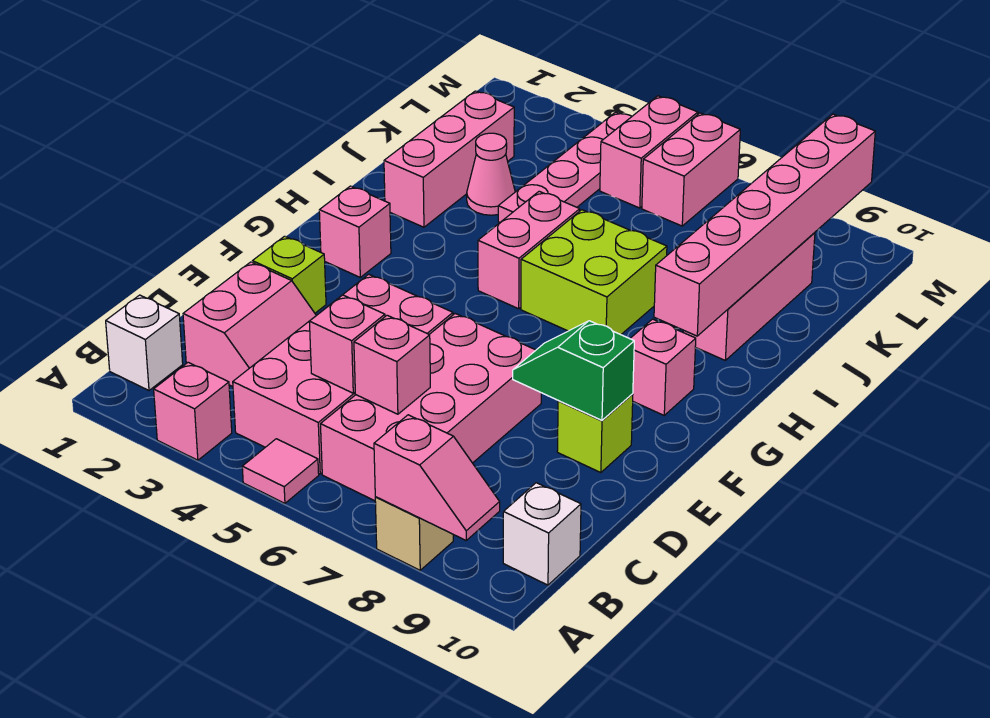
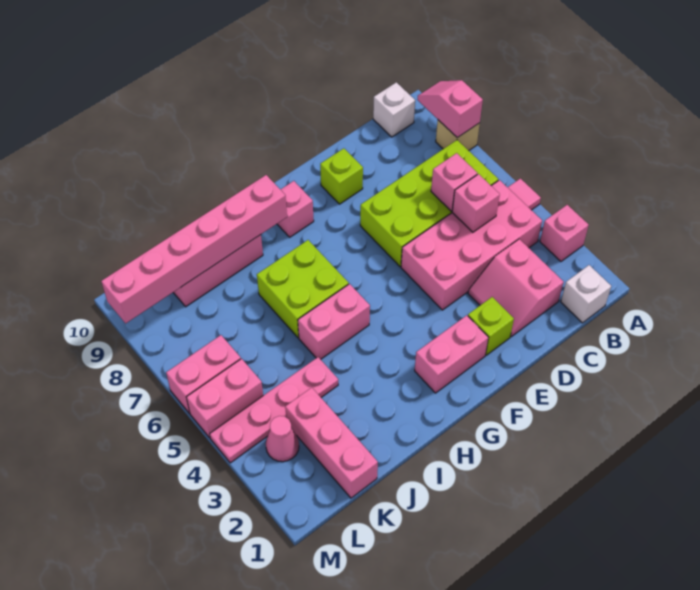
pink 2x4 brick [321,314,541,501] -> lime 2x4 brick [360,140,498,267]
pink 2x2 slope [183,262,316,387] -> pink 2x2 slope turned to [468,239,564,337]
green 1x2 slope [513,321,634,420] -> none
pink 1x1 brick [319,186,391,277] -> pink 1x2 brick [415,315,488,393]
pink 1x3 brick [384,91,514,227] -> pink 1x3 brick turned to [285,387,378,498]
pink 1x1 cone [467,133,515,215] -> pink 1x1 cone moved to [266,416,299,462]

